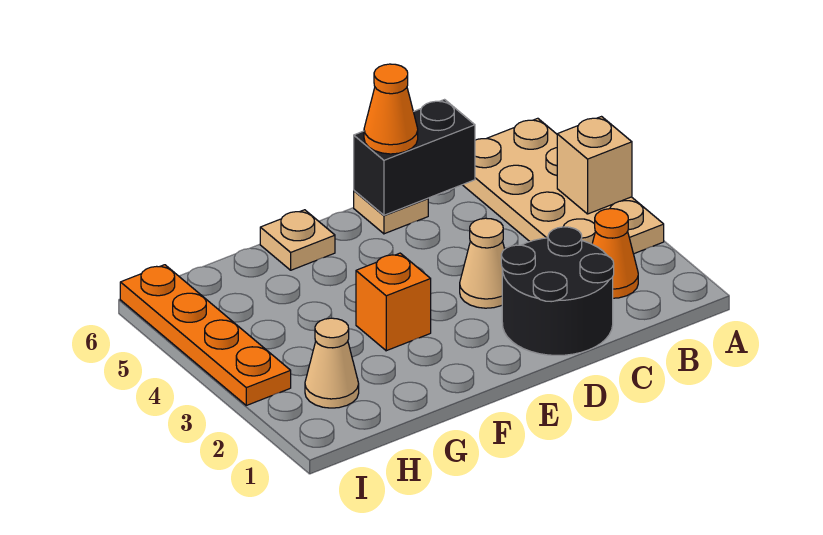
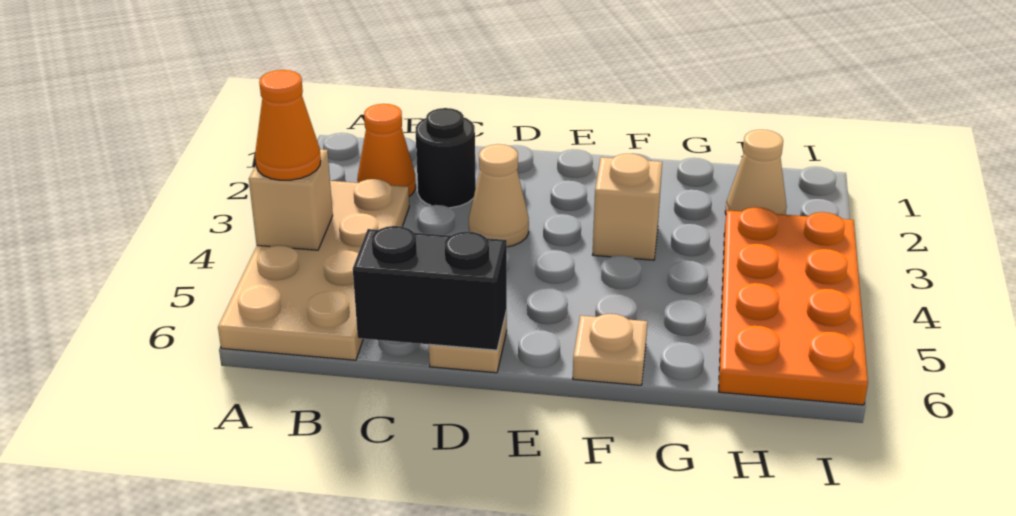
black 2x2 round brick [501,227,614,355] -> black 1x1 round brick [415,108,476,208]
orange 1x1 cone [364,64,418,154] -> orange 1x1 cone moved to [255,70,321,180]
orange 1x1 brick [356,253,431,351] -> tan 1x1 brick [593,154,662,260]
orange 1x4 plate [120,265,291,405] -> orange 2x4 plate [719,207,868,405]

